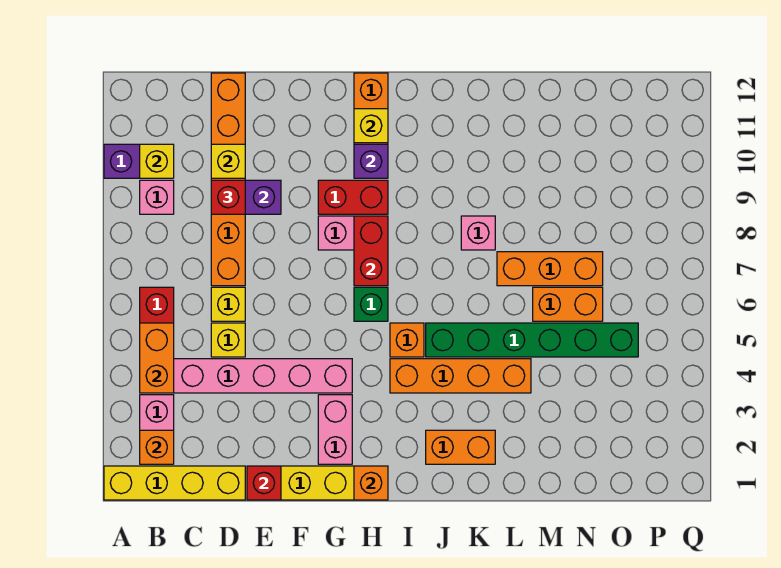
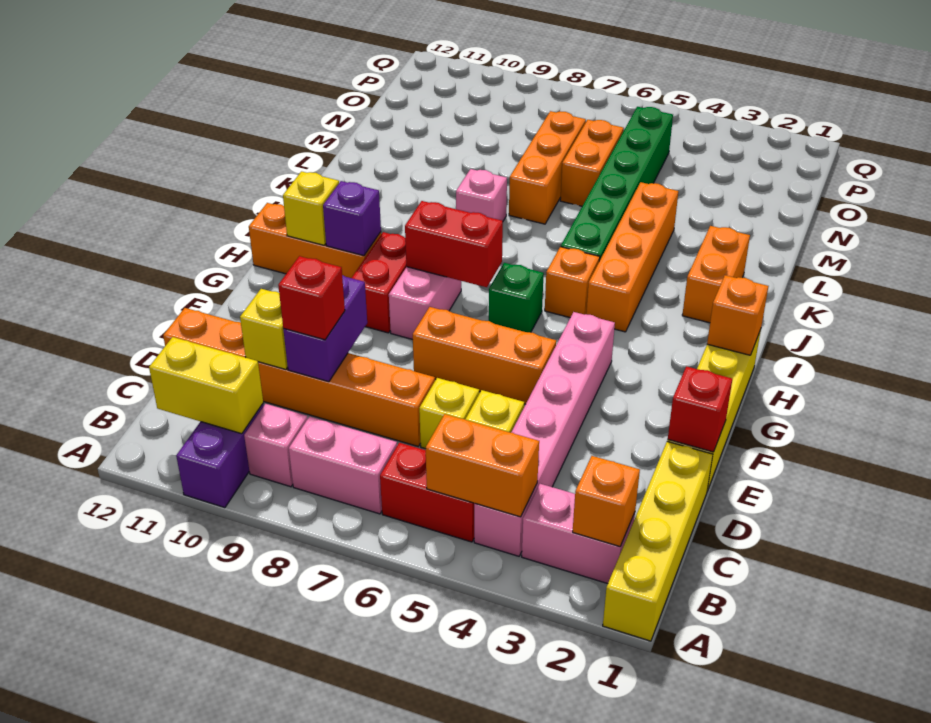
yellow 1x1 brick [140,144,174,178] -> yellow 1x2 brick [149,337,263,434]
none -> orange 1x3 brick [413,307,556,404]
pink 1x2 brick [318,395,352,464] -> pink 1x2 brick moved to [289,417,397,514]

